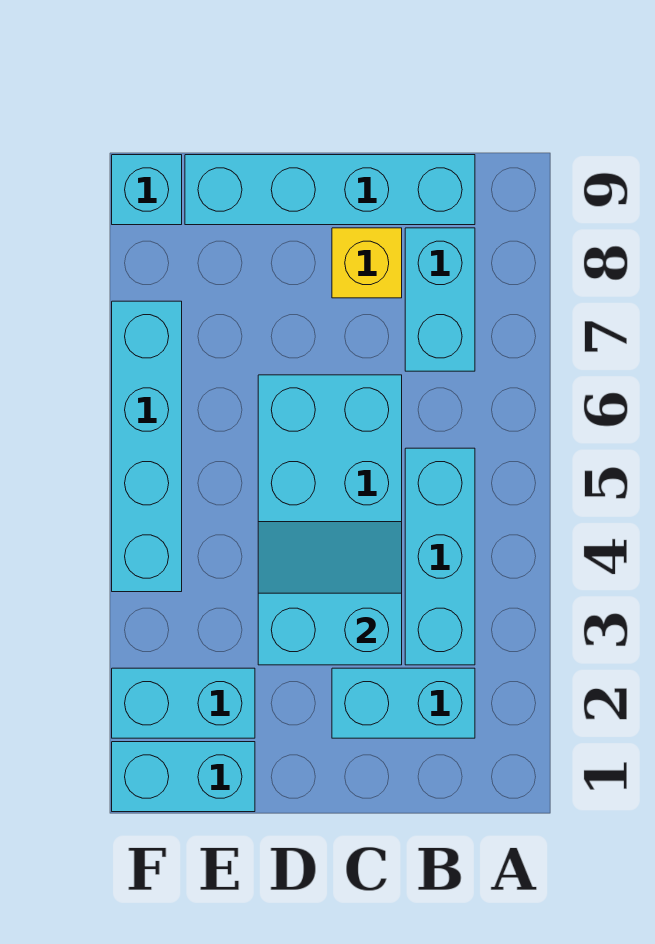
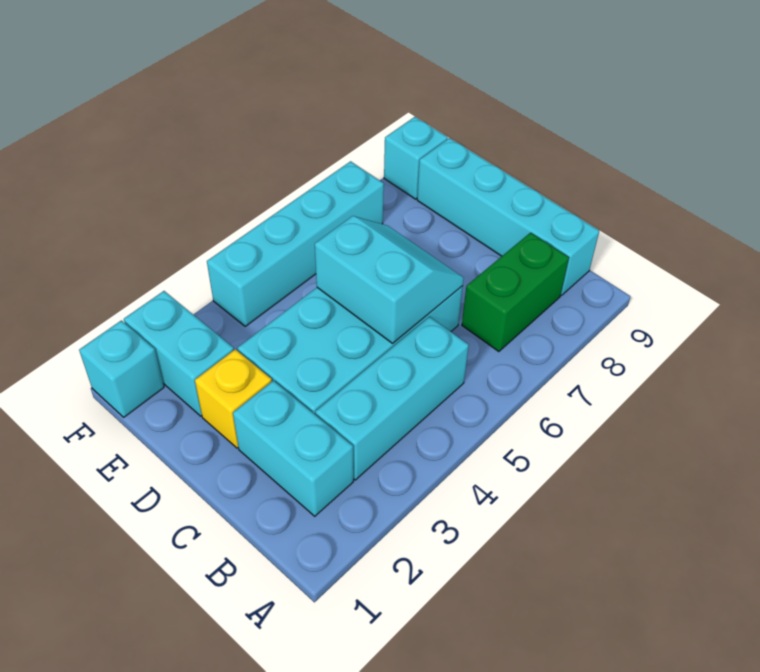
cyan 1x2 brick [405,228,475,371] -> green 1x2 brick [462,233,569,352]
cyan 2x2 slope [258,522,402,665] -> cyan 2x2 slope moved to [315,216,464,343]
yellow 1x1 brick [332,228,402,298] -> yellow 1x1 brick moved to [195,349,272,448]
cyan 1x2 brick [112,742,255,812] -> cyan 1x1 brick [79,320,164,417]

